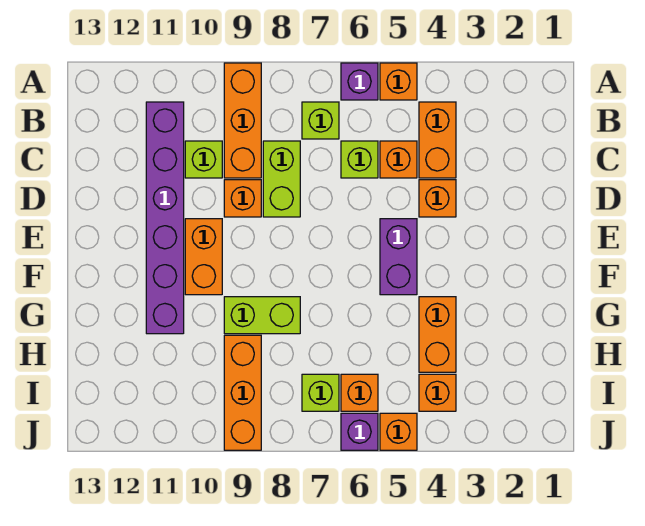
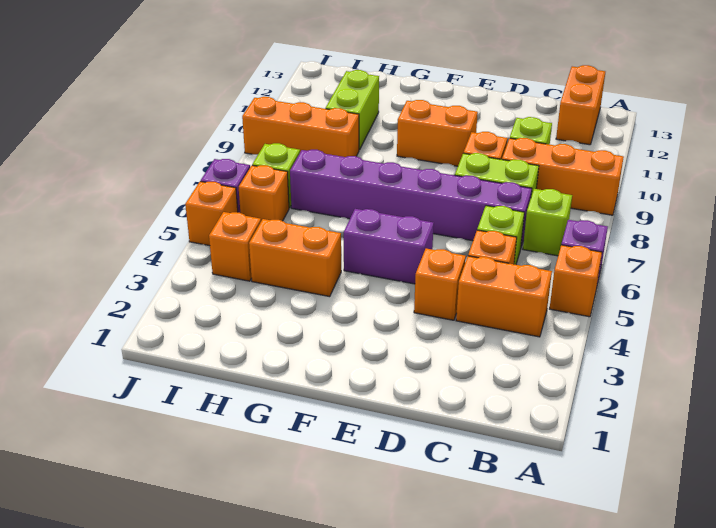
purple 1x6 brick [146,102,184,334] -> purple 1x6 brick moved to [290,150,532,247]
none -> orange 1x2 brick [556,65,605,145]
lime 1x2 brick [224,297,300,334] -> lime 1x2 brick moved to [326,70,379,150]

